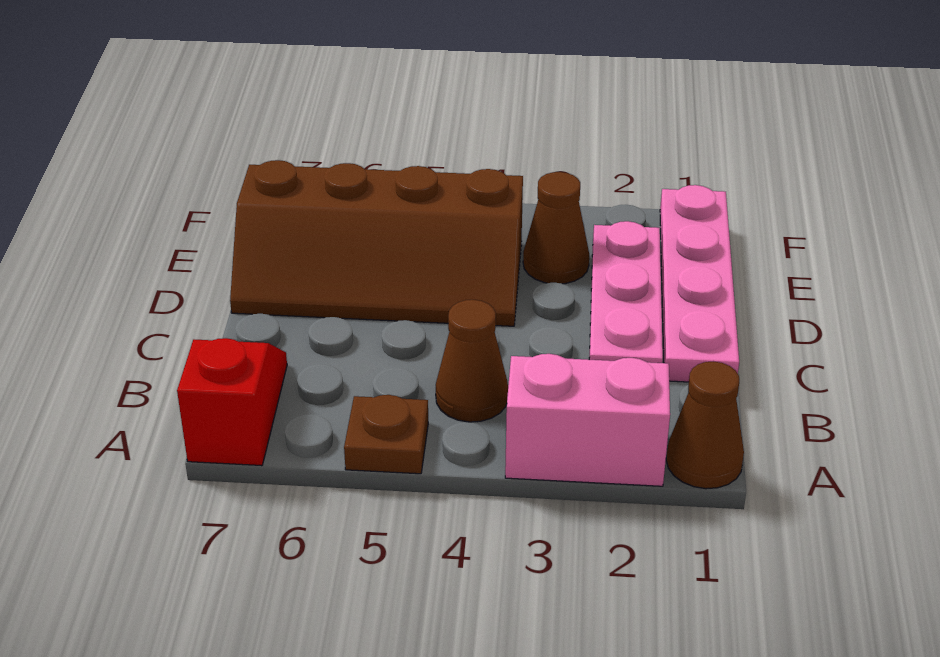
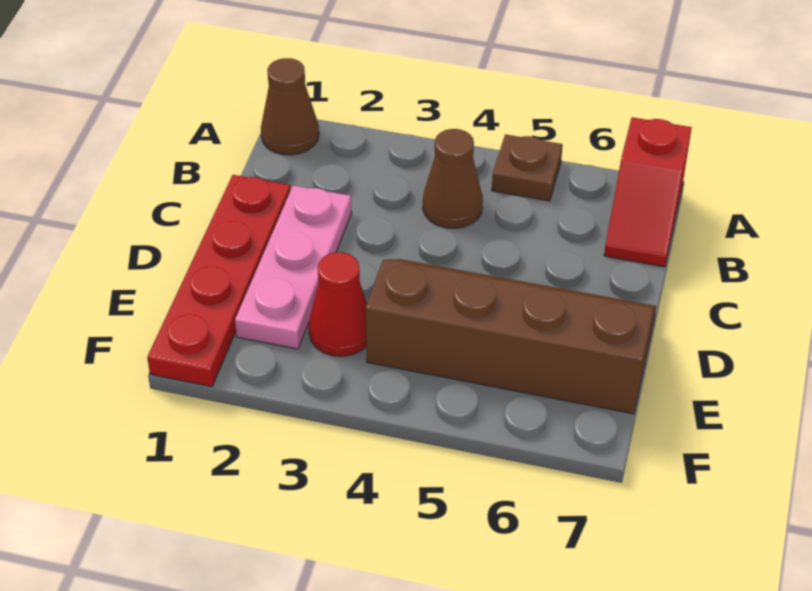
pink 1x2 brick [505,354,670,486] -> none
pink 1x4 plate [660,185,739,382] -> red 1x4 plate [147,175,290,387]
brown 1x1 cone [523,172,589,284] -> red 1x1 cone [309,252,367,356]

